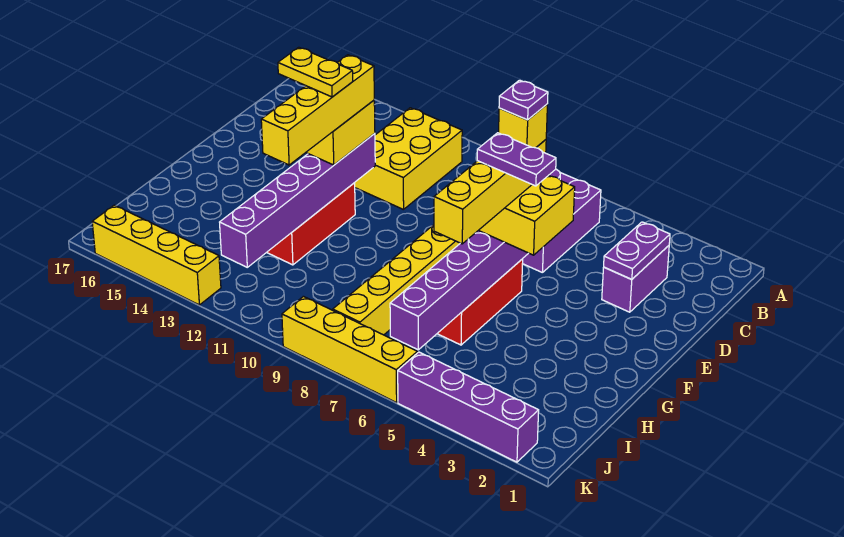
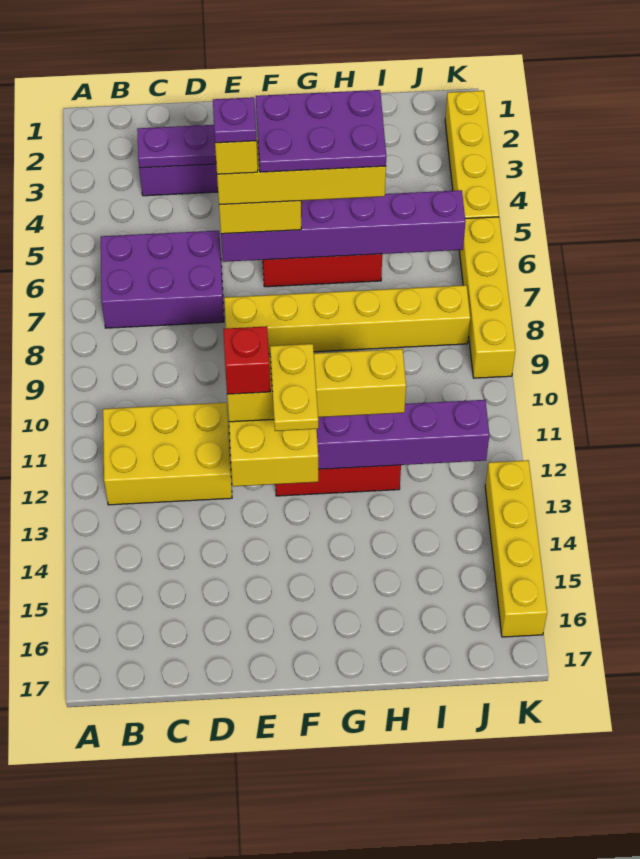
none -> red 1x1 brick [224,326,270,394]
purple 1x2 plate [477,133,556,186] -> purple 2x3 plate [256,90,386,172]
purple 1x4 brick [398,352,539,462] -> yellow 1x4 brick [445,91,499,218]

